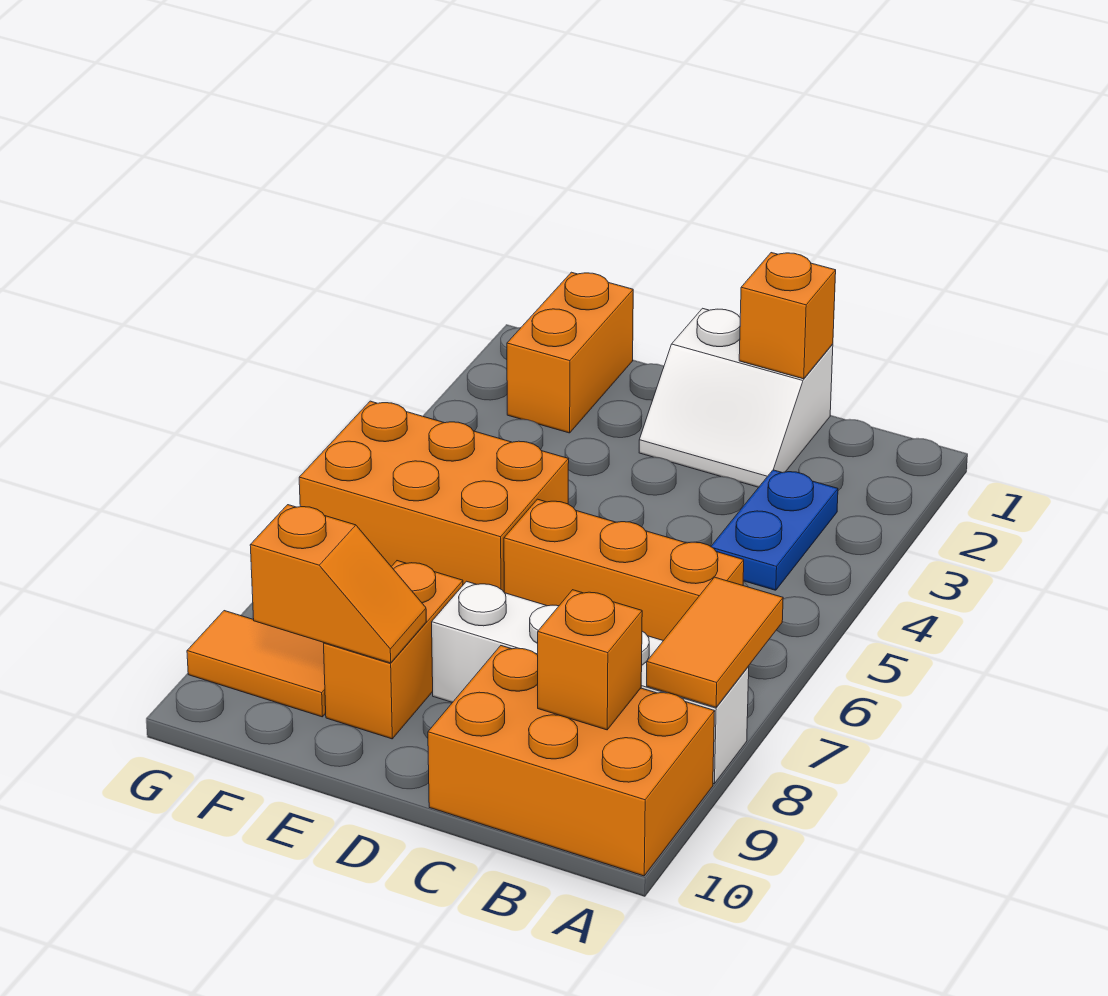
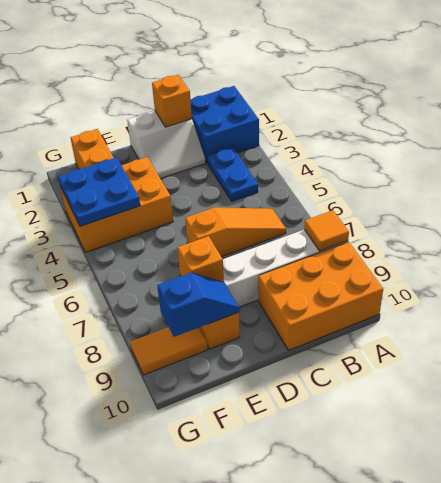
none -> blue 2x2 brick [190,86,259,163]
orange 1x2 tile [647,577,783,707] -> orange 1x1 tile [304,210,349,251]
orange 1x3 brick [504,499,744,641] -> orange 1x3 slope [185,207,286,257]
orange 1x1 brick [538,590,642,730] -> orange 1x1 brick moved to [177,236,224,283]
orange 2x3 brick [299,401,569,592] -> orange 2x3 brick moved to [60,157,173,252]
orange 1x2 slope [250,505,426,663] -> blue 1x2 slope [157,273,239,337]
none -> blue 2x2 plate [58,157,140,226]

